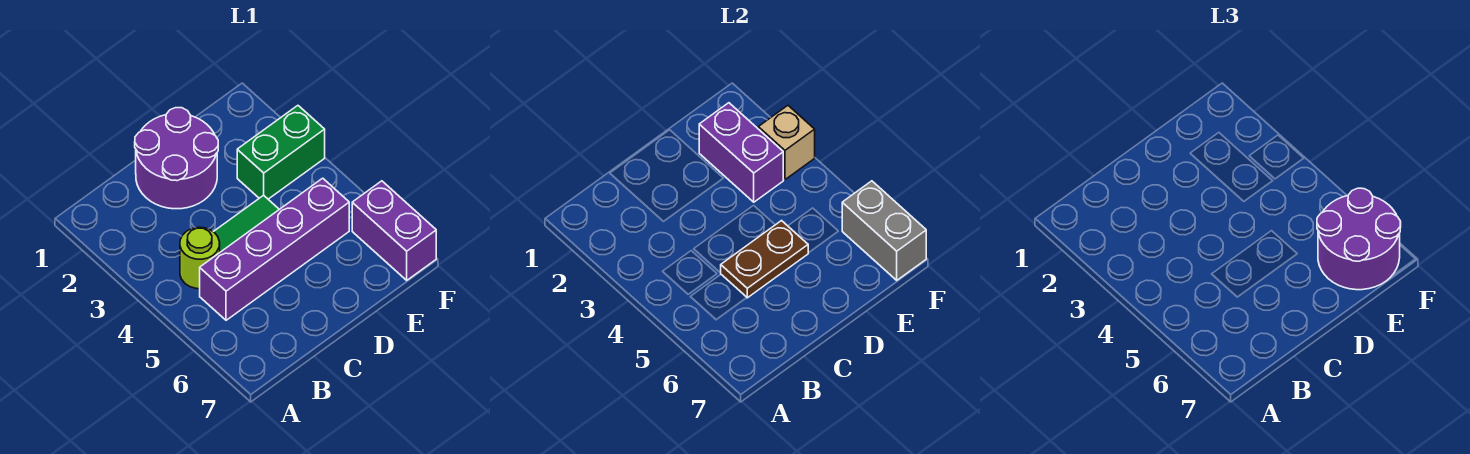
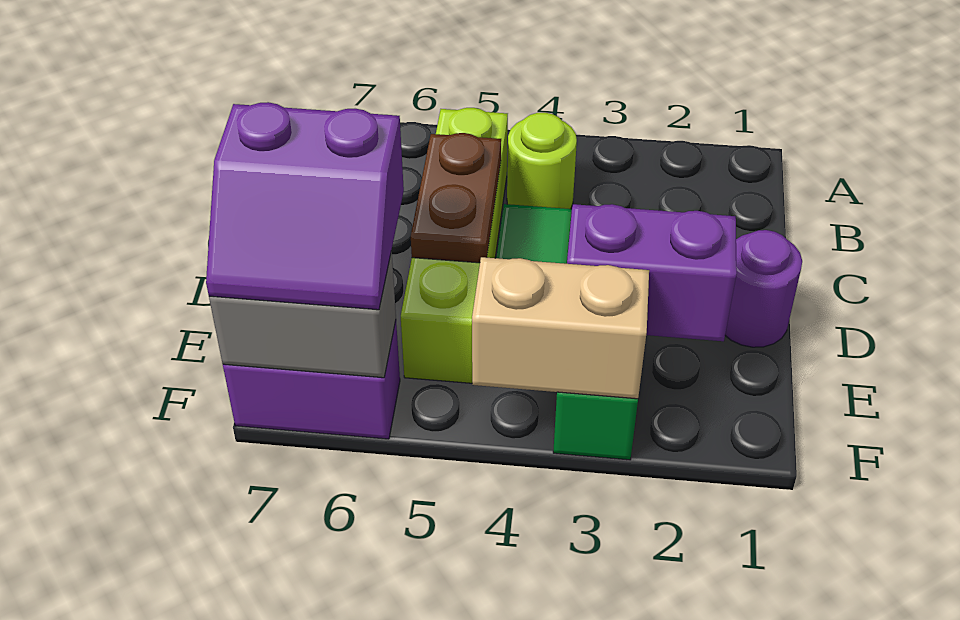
purple 1x4 brick [200,178,349,320] -> lime 1x4 brick [401,108,508,383]
purple 2x2 round brick [135,108,218,209] -> purple 1x1 round brick [725,230,802,347]
purple 2x2 round brick [1317,188,1401,290] -> purple 2x2 slope [206,102,404,310]
tan 1x1 brick [758,106,815,180] -> tan 1x2 brick [472,257,649,399]

